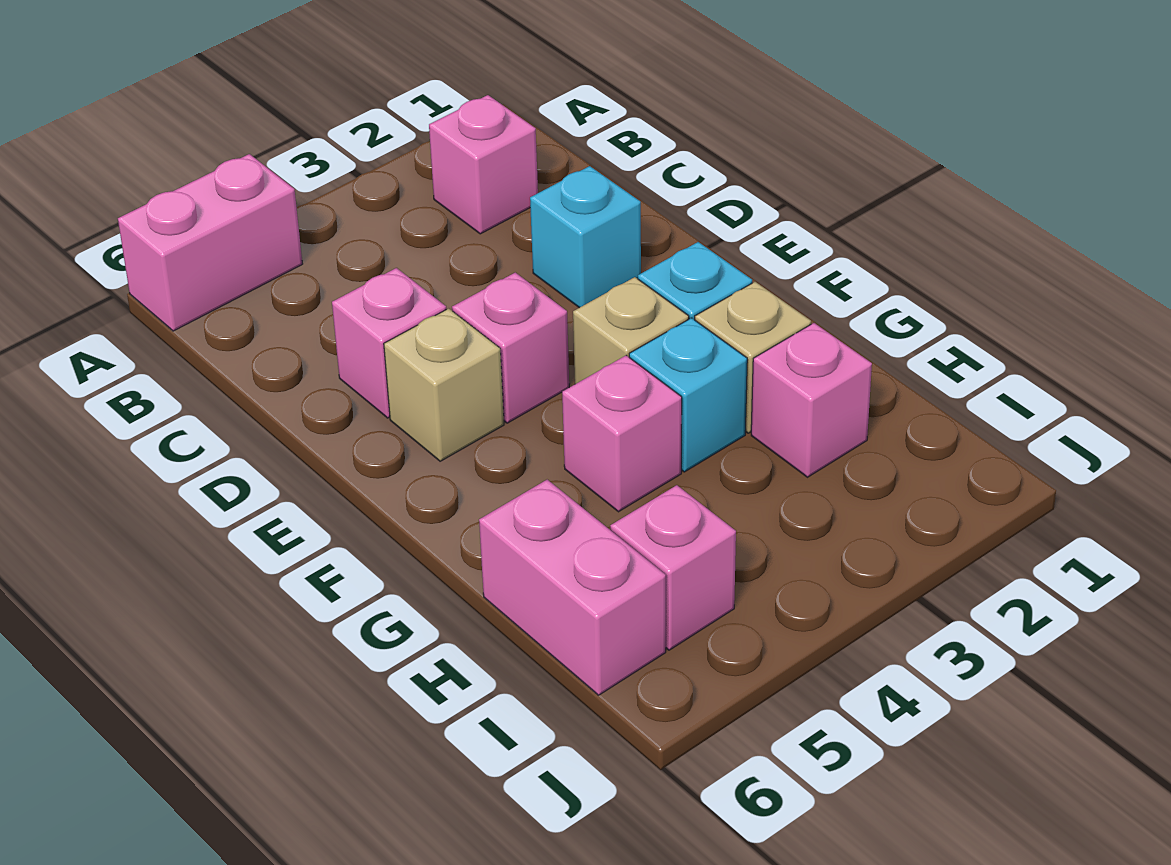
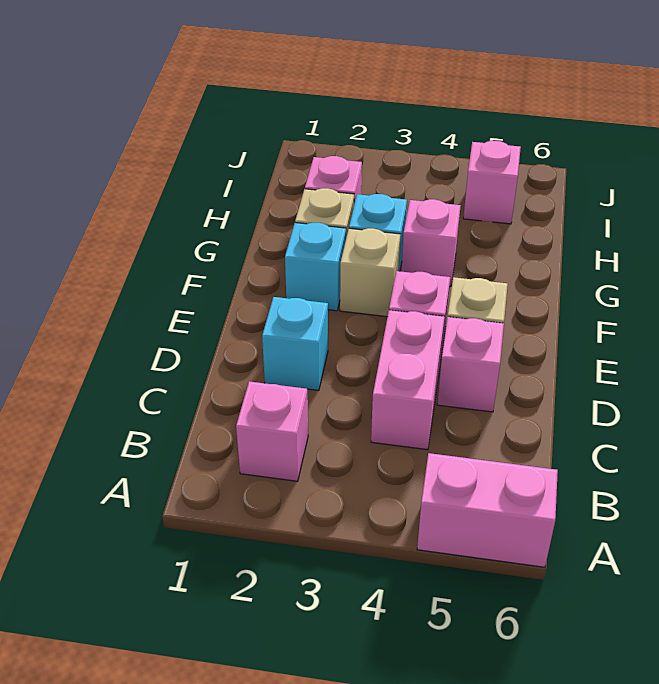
pink 1x2 brick [479,480,666,695] -> pink 1x2 brick moved to [371,310,445,450]

